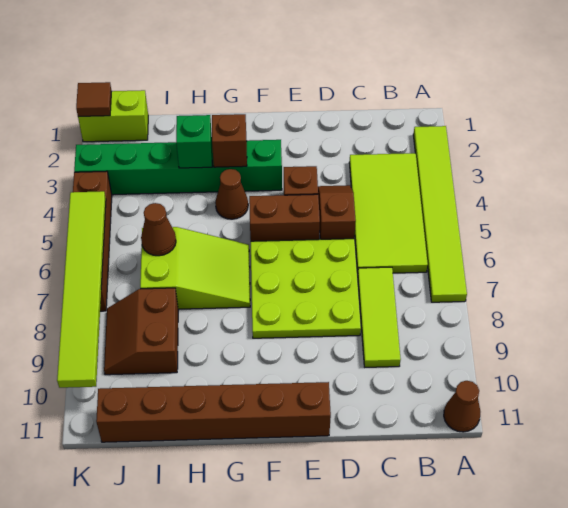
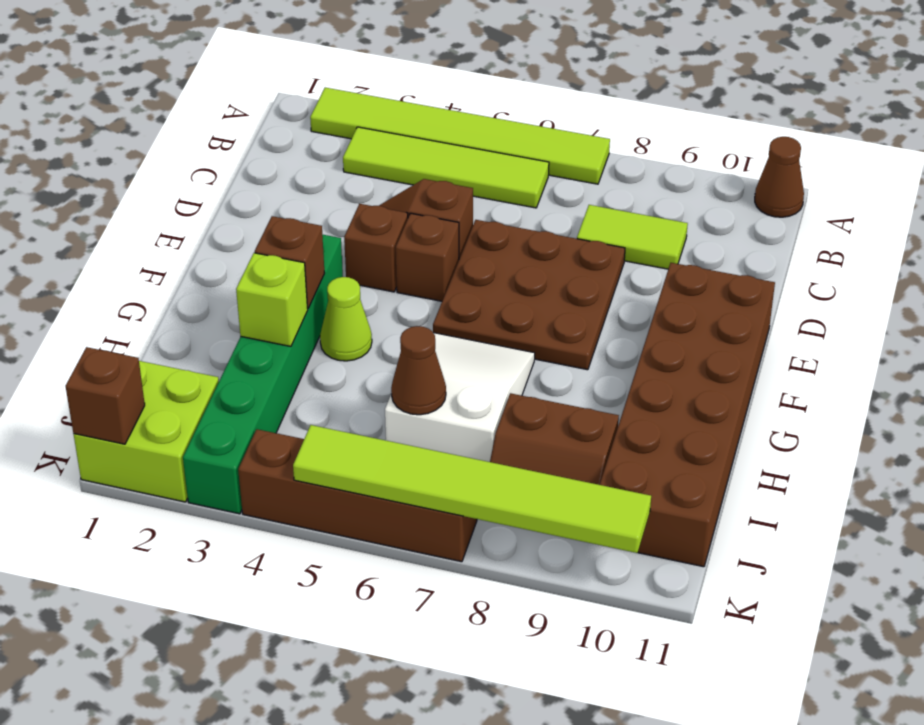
lime 2x4 tile [349,153,428,273] -> lime 1x4 tile [343,127,549,208]
lime 1x3 tile [358,267,401,367] -> lime 1x2 tile [577,205,688,269]
lime 3x3 plate [251,239,361,338] -> brown 3x3 plate [433,220,625,370]
brown 1x2 brick [249,194,320,241] -> brown 1x1 brick [396,213,459,301]
brown 1x6 brick [96,382,331,442] -> brown 2x6 brick [600,263,775,567]
brown 1x1 cone [215,169,248,219] -> lime 1x1 cone [320,277,372,361]
lime 2x3 slope [140,227,250,309] -> white 2x3 slope [385,333,535,462]
green 1x1 brick [176,115,212,168] -> lime 1x1 brick [236,253,308,346]
lime 1x2 brick [78,90,148,142] -> lime 2x2 brick [74,361,219,502]
brown 1x1 tile [76,82,111,116] -> brown 1x1 brick [66,347,145,444]

